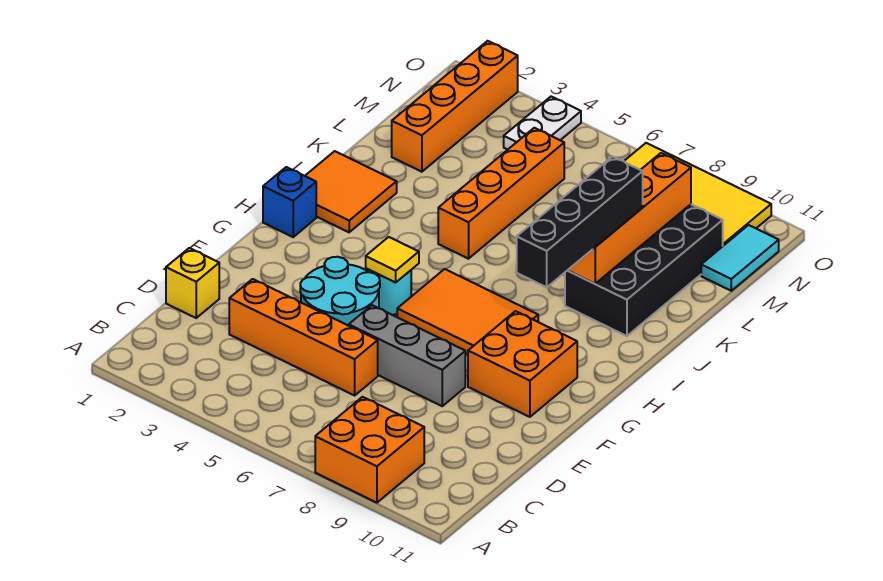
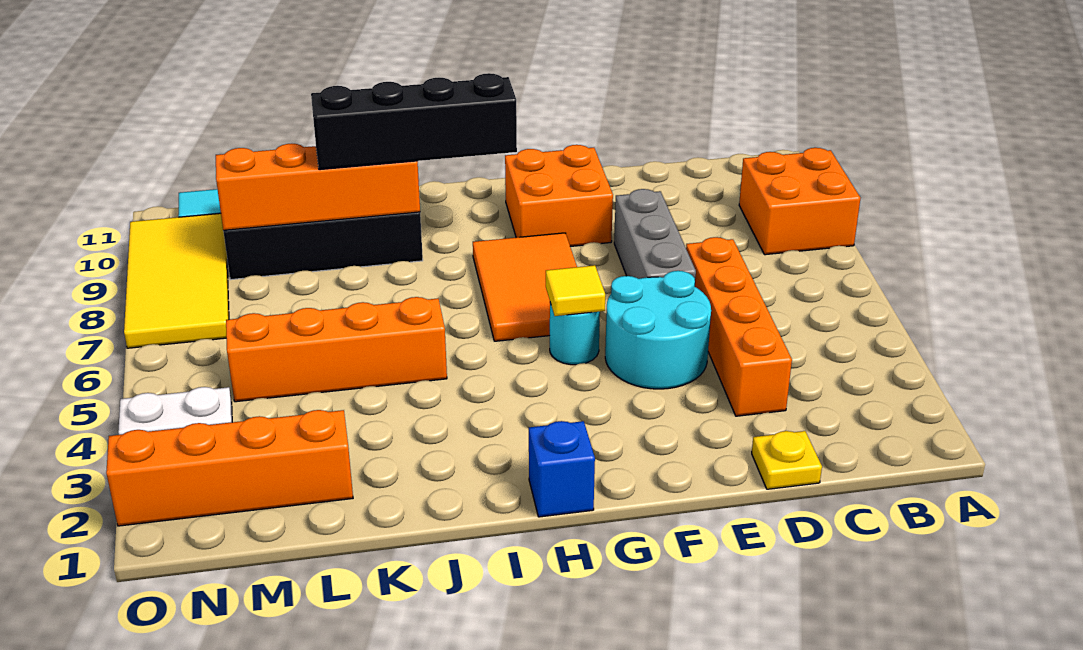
yellow 1x1 brick [166,248,219,318] -> yellow 1x1 plate [752,431,822,489]
orange 2x2 tile [305,151,397,232] -> none

